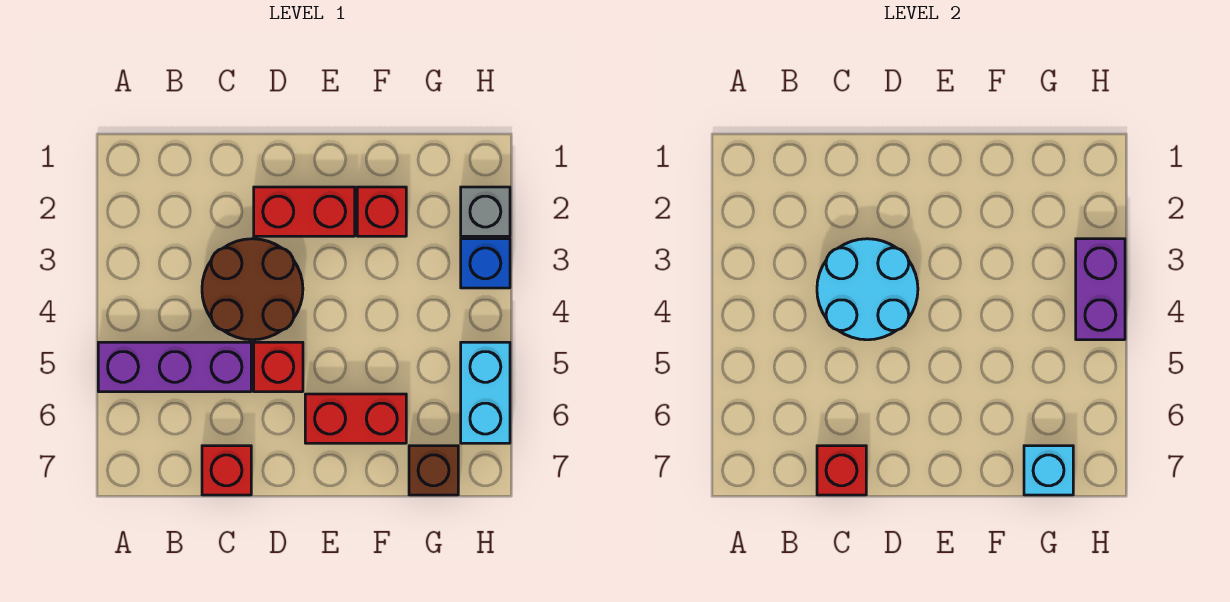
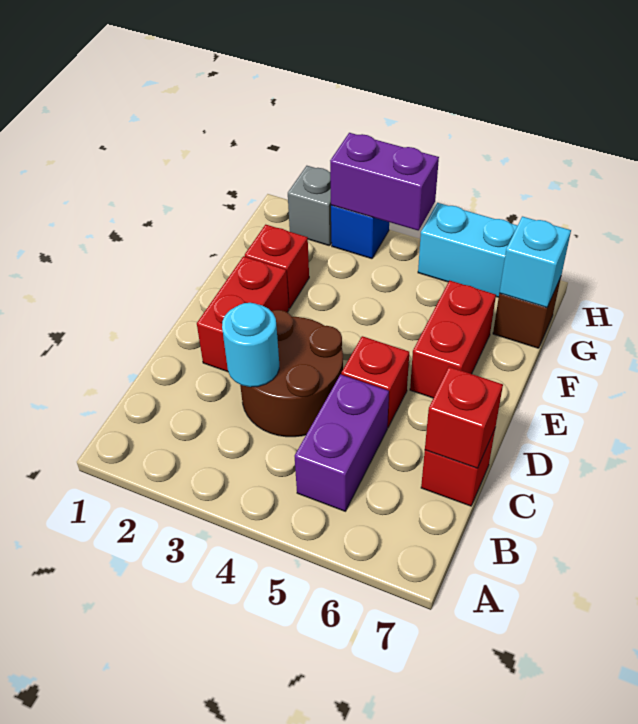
purple 1x3 brick [98,342,251,392] -> purple 1x2 brick [295,374,389,511]
cyan 2x2 round brick [817,239,918,340] -> cyan 1x1 round brick [222,303,279,387]

